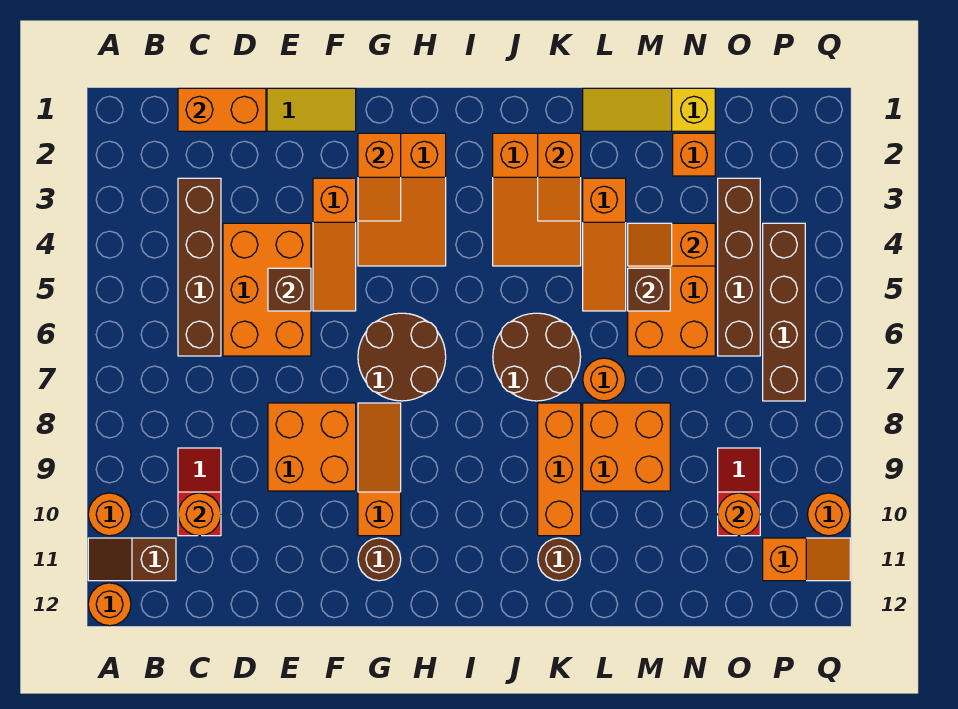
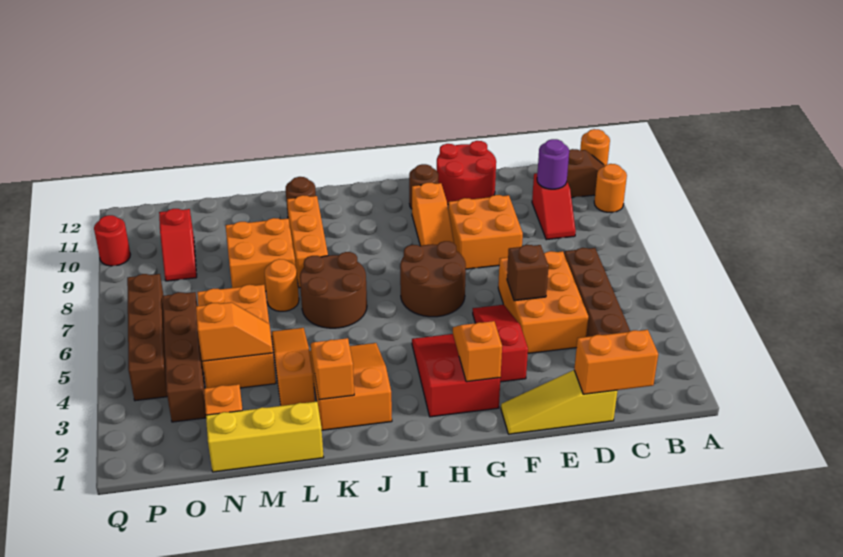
orange 1x1 round brick [178,493,221,536] -> purple 1x1 round brick [537,139,569,189]
none -> red 2x2 round brick [437,141,496,204]
orange 1x3 slope [313,178,356,311] -> red 1x3 slope [473,305,528,382]
orange 2x3 slope [358,133,446,266] -> red 2x3 slope [412,334,500,417]
yellow 1x3 slope [583,88,715,131] -> yellow 1x3 brick [206,402,324,472]
brown 1x1 brick [628,268,670,311] -> none
orange 1x1 round brick [718,493,760,536] -> none
orange 1x2 slope [763,538,850,581] -> none
orange 1x1 round brick [808,493,850,536] -> red 1x1 round brick [94,215,131,266]

